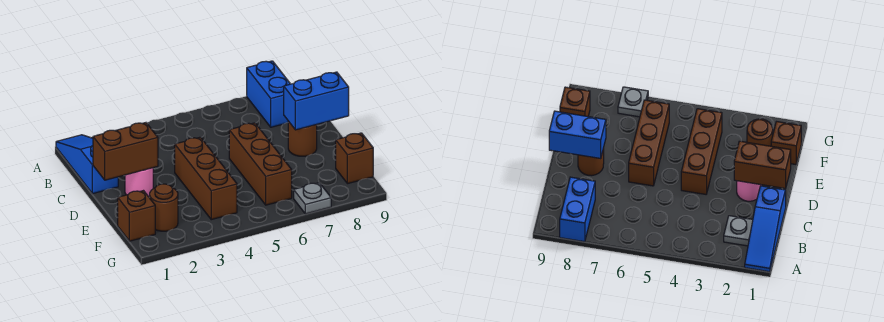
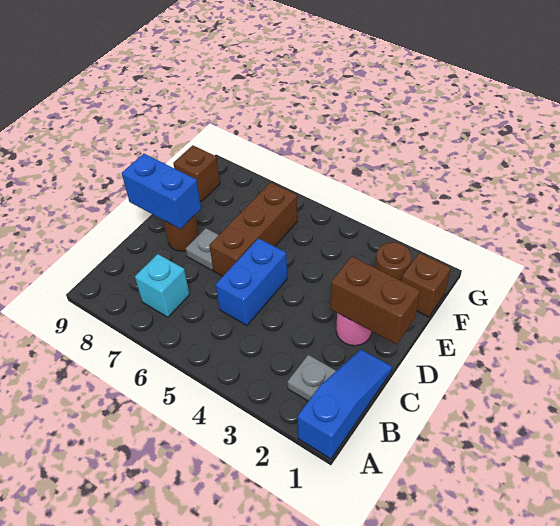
blue 1x3 slope [56,135,118,194] -> blue 1x3 slope turned to [298,350,392,459]
blue 1x2 brick [247,61,290,127] -> blue 1x2 brick moved to [216,238,287,325]
none -> cyan 1x1 brick [135,254,190,317]
brown 1x3 brick [175,137,237,220] -> none
grey 1x1 plate [294,183,331,214] -> grey 1x1 plate moved to [186,228,218,270]

